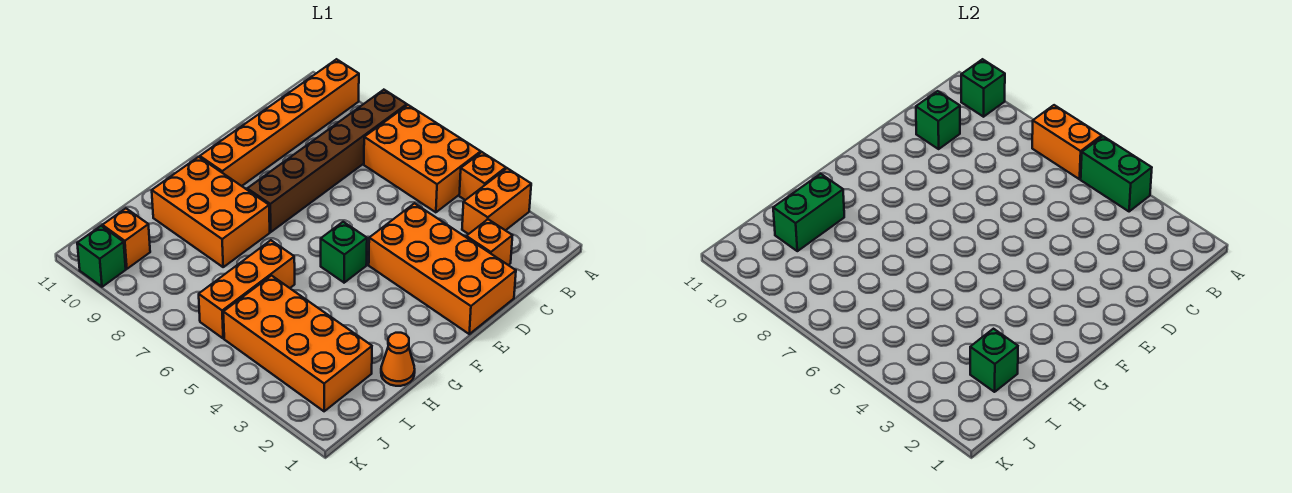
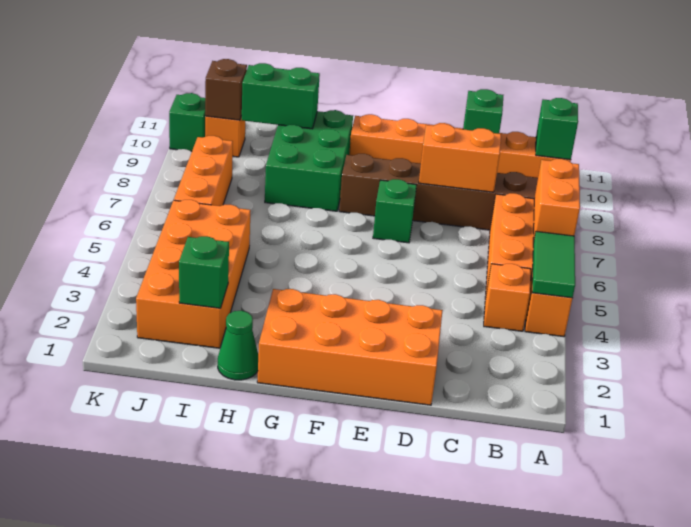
orange 1x2 brick [462,168,531,234] -> orange 1x2 brick moved to [419,124,501,192]
green 1x2 brick [1081,136,1152,212] -> green 1x2 tile [532,231,575,298]
orange 1x1 brick [466,219,512,265] -> orange 1x1 brick moved to [484,264,531,331]
orange 2x4 brick [369,203,516,334] -> orange 2x4 brick turned to [257,289,443,405]
green 1x1 brick [321,222,367,283] -> green 1x1 brick moved to [373,179,417,243]
orange 2x3 brick [152,157,270,267] -> green 2x3 brick [265,110,353,211]
orange 1x1 cone [381,333,415,386] -> green 1x1 cone [218,311,258,380]
orange 1x3 brick [199,240,295,338] -> orange 1x3 brick turned to [174,136,233,206]
none -> brown 1x1 brick [205,59,247,120]

